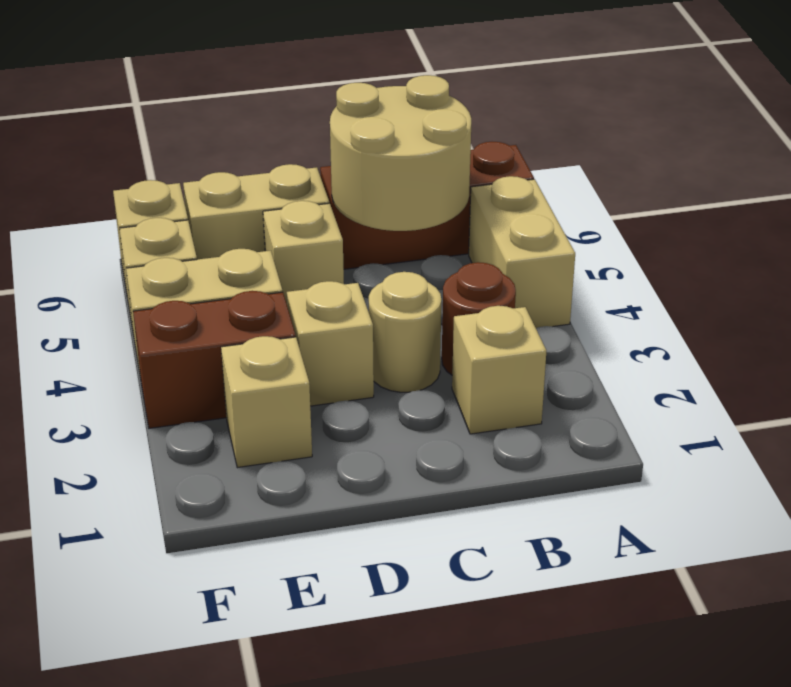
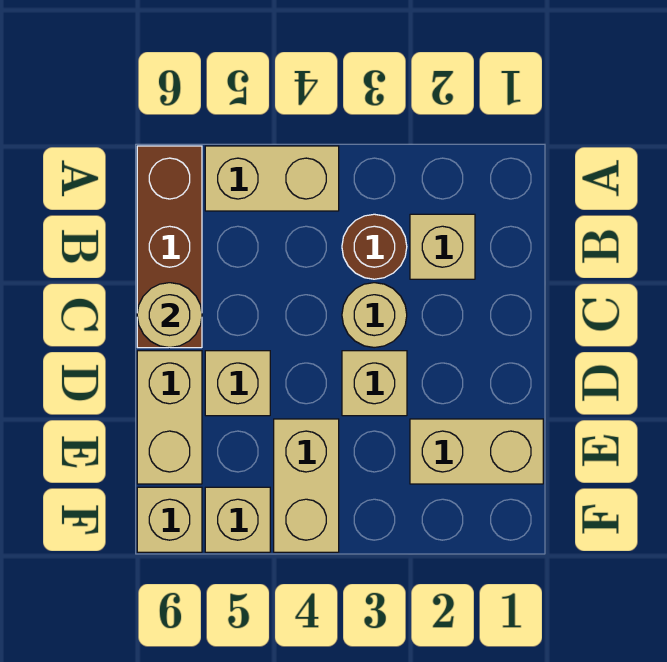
tan 2x2 round brick [330,75,471,231] -> tan 1x1 round brick [137,283,202,348]
tan 1x1 brick [221,336,312,468] -> tan 1x2 brick [410,419,543,484]
brown 1x2 brick [133,291,296,428] -> none

